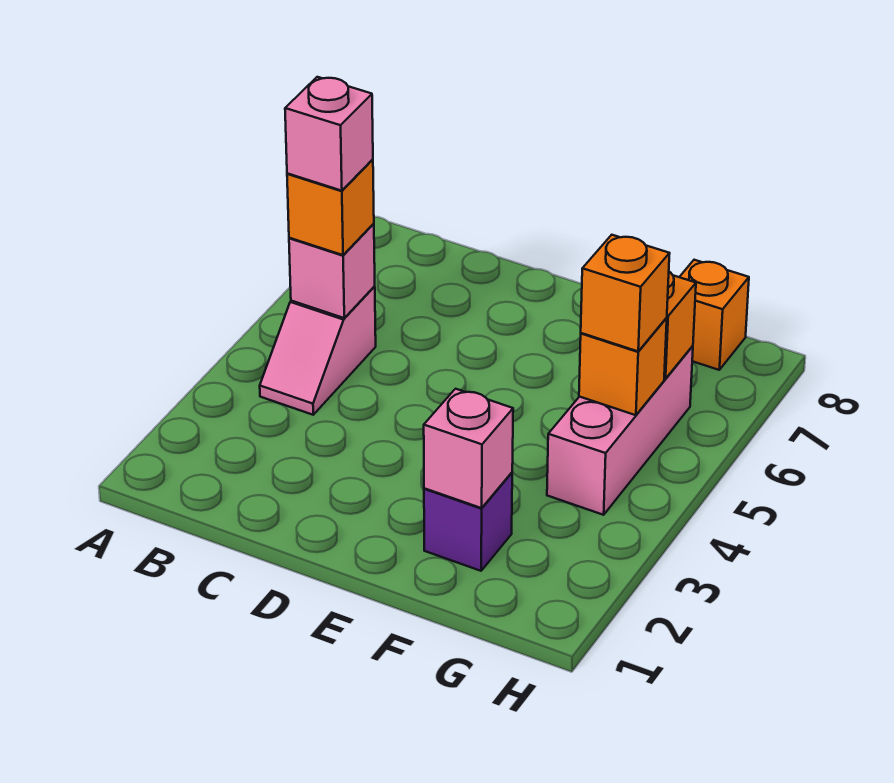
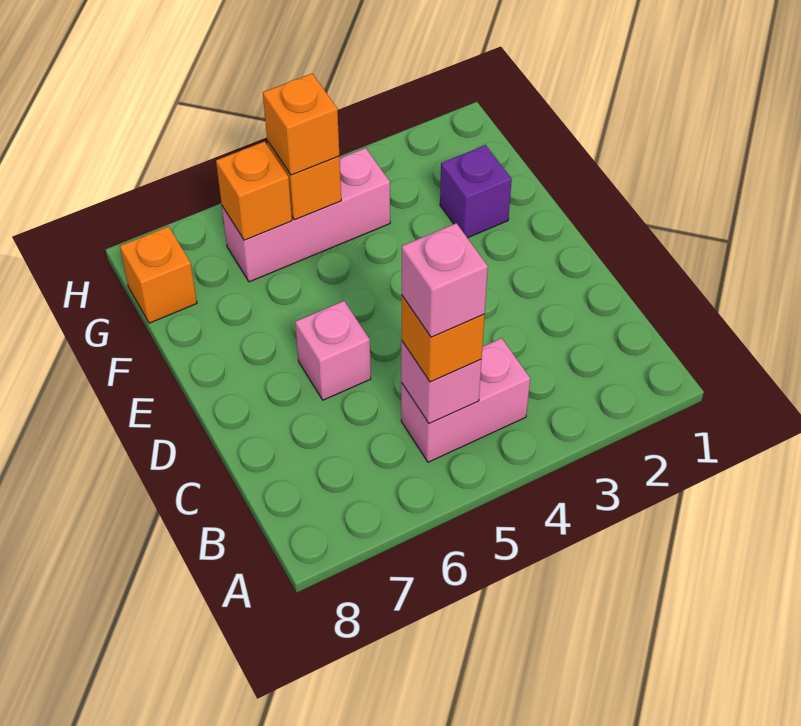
pink 1x2 slope [260,287,376,415] -> pink 1x2 brick [401,338,530,462]
pink 1x1 brick [424,389,513,508] -> pink 1x1 brick moved to [295,301,371,400]

